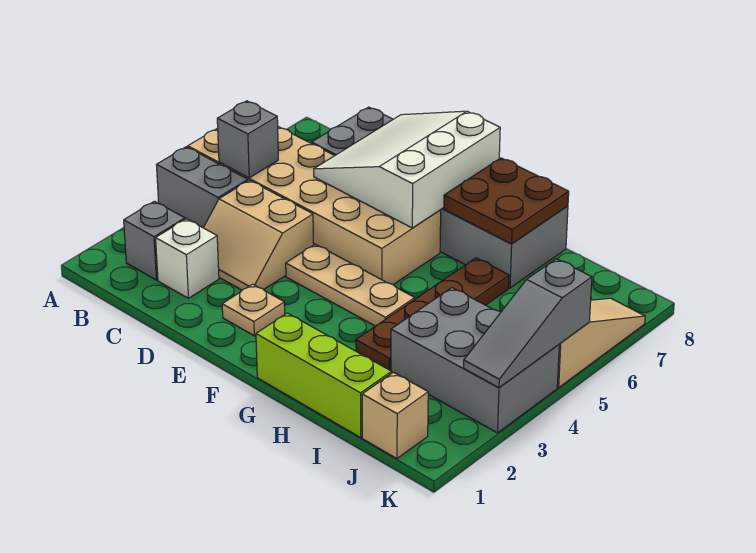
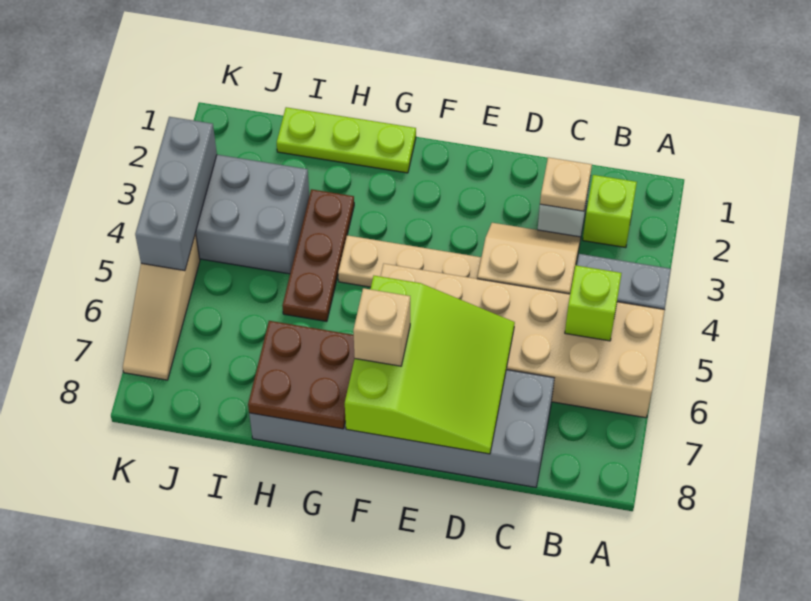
grey 1x1 brick [124,201,185,280] -> lime 1x1 brick [583,175,637,248]
grey 1x1 brick [217,101,278,178] -> lime 1x1 brick [565,266,622,341]
white 3x3 slope [314,111,500,228] -> lime 3x3 slope [345,276,515,454]
tan 1x1 plate [222,284,285,336] -> tan 1x1 plate moved to [540,157,592,211]
lime 1x3 brick [256,313,392,437] -> lime 1x3 plate [277,107,416,173]
brown 1x4 plate [356,258,509,371] -> brown 1x3 plate [282,189,354,321]
tan 1x1 brick [362,372,428,459] -> tan 1x1 brick moved to [353,288,410,366]
grey 1x3 slope [464,259,592,388] -> grey 1x3 brick [135,117,217,271]

